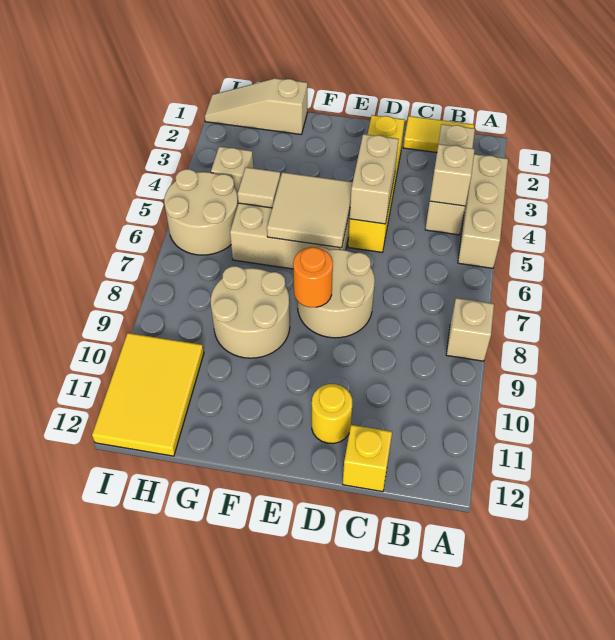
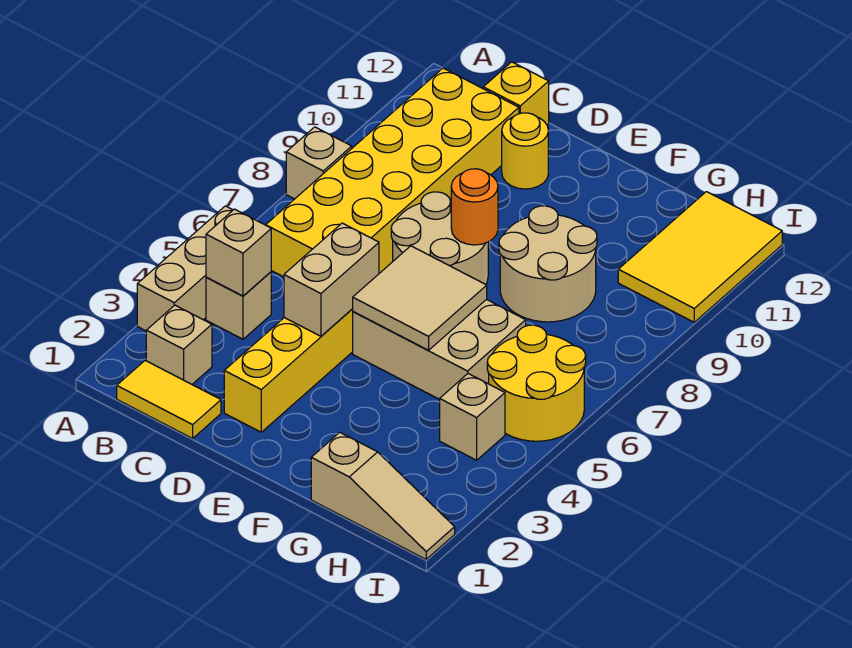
none -> yellow 2x6 brick [266,68,519,277]
tan 1x1 tile [238,167,280,208] -> none
tan 2x2 round brick [164,169,238,255] -> yellow 2x2 round brick [487,325,586,441]

